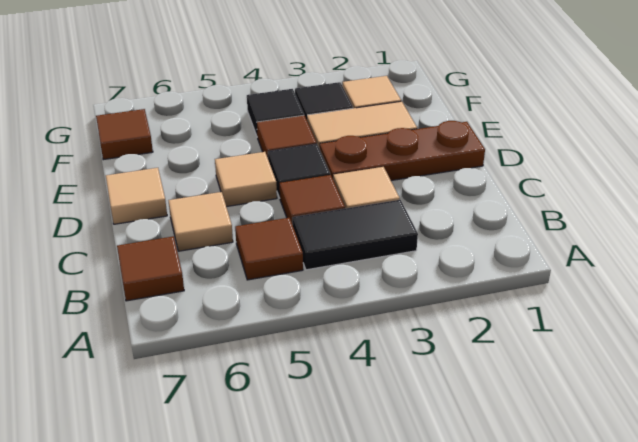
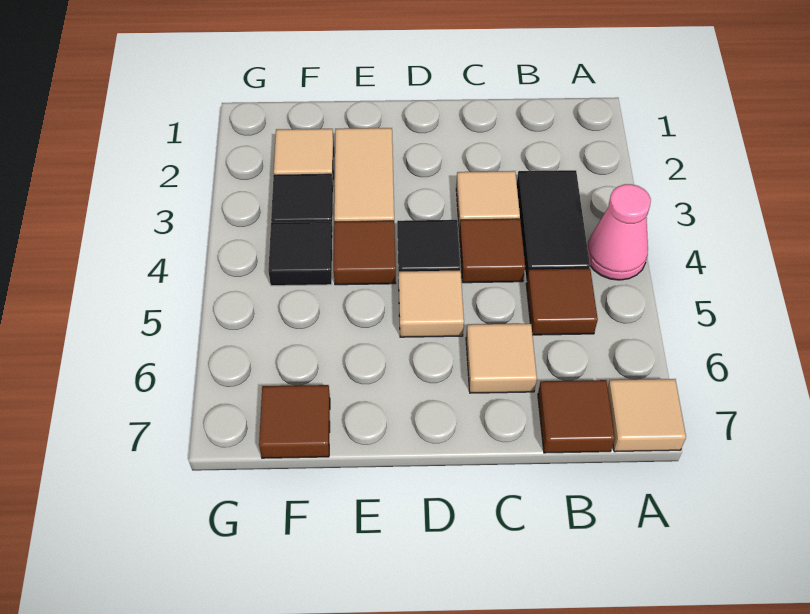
none -> pink 1x1 cone [587,184,651,280]
brown 1x3 plate [320,121,485,181] -> none
tan 1x1 tile [106,168,167,224] -> tan 1x1 tile moved to [607,379,686,452]

